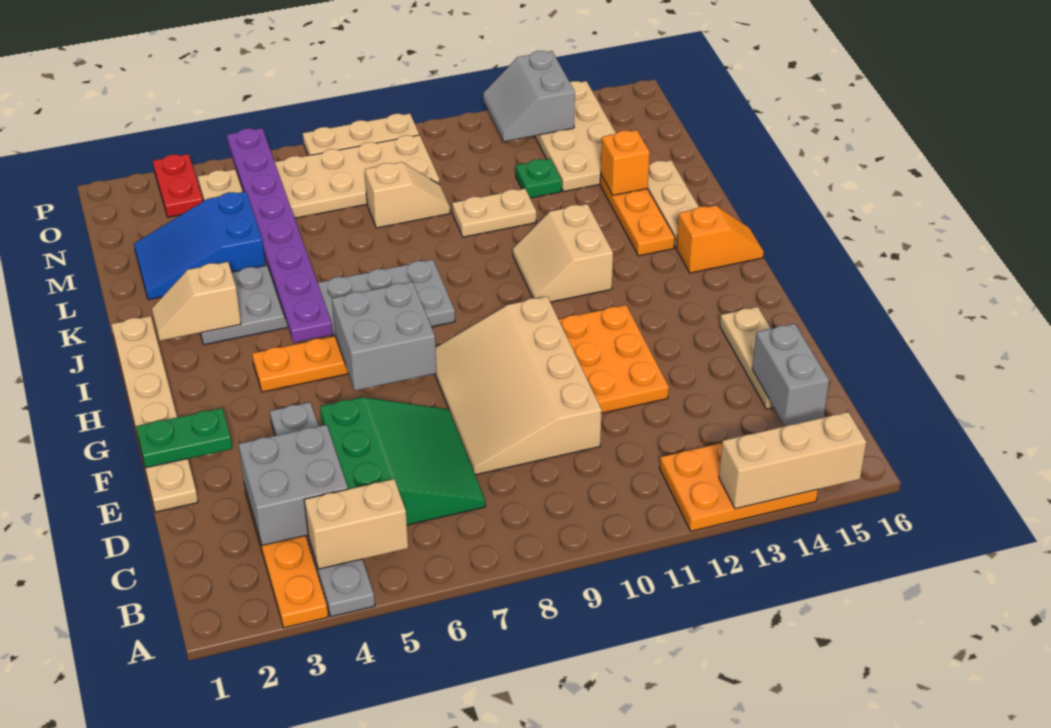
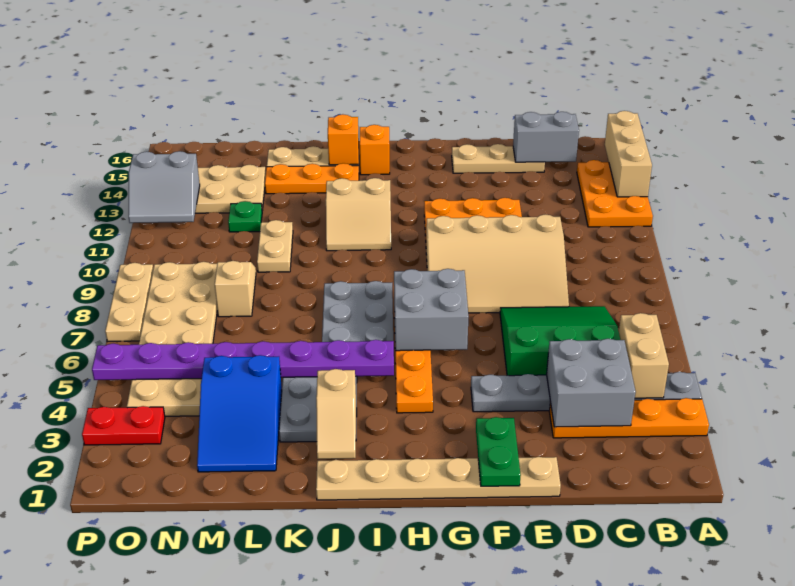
orange 1x1 brick [601,130,650,195] -> orange 1x1 brick moved to [328,114,359,165]

